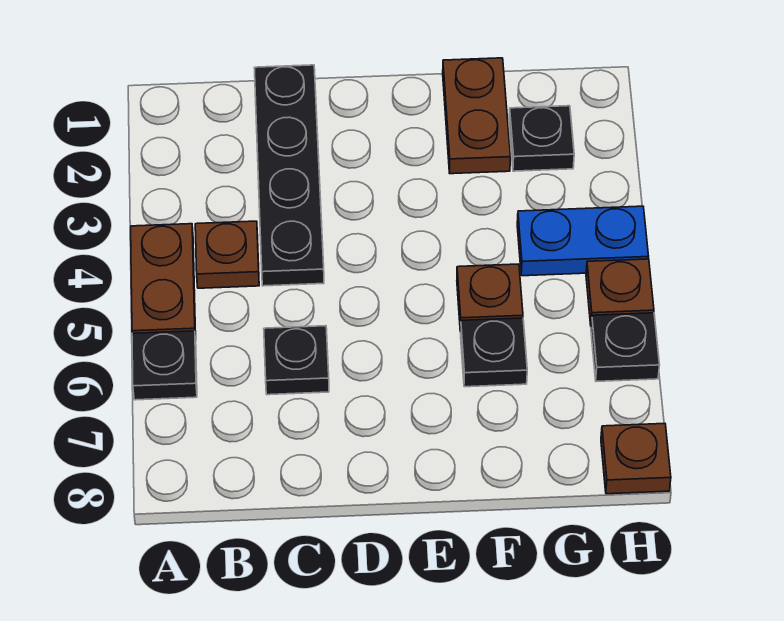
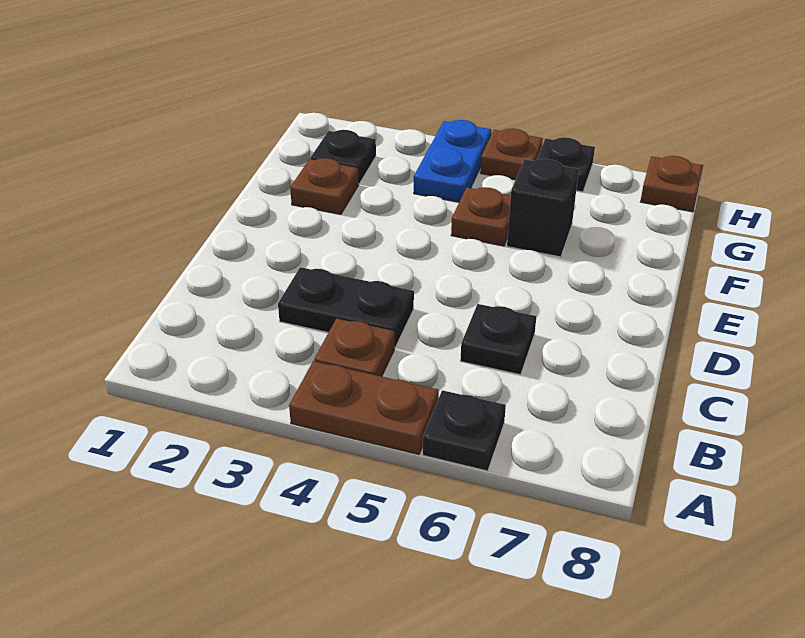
black 1x4 plate [254,65,324,286] -> black 1x2 plate [278,267,414,347]
brown 1x2 plate [443,58,511,174] -> brown 1x1 plate [290,158,359,214]
black 1x1 plate [461,318,527,387] -> black 1x1 brick [507,159,579,257]

